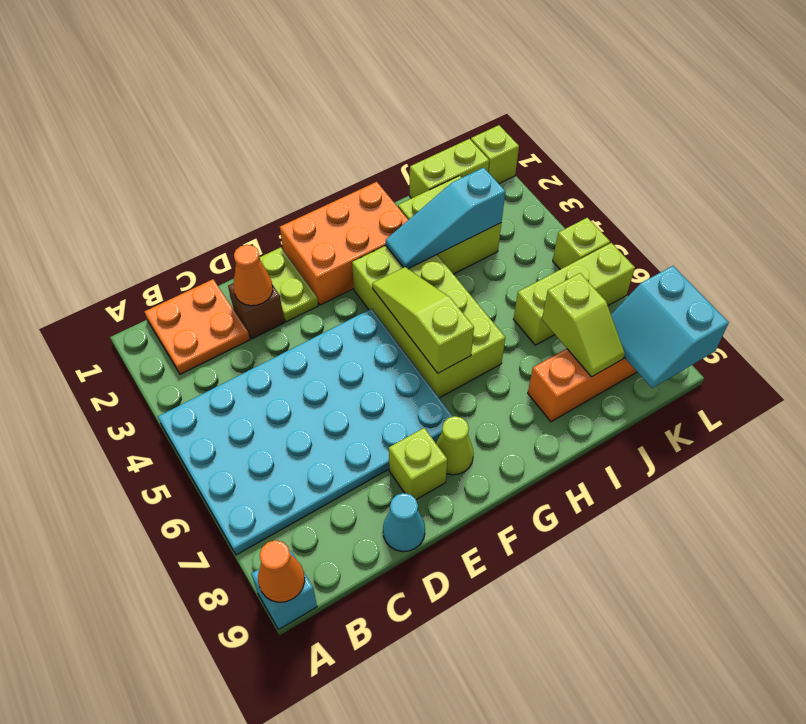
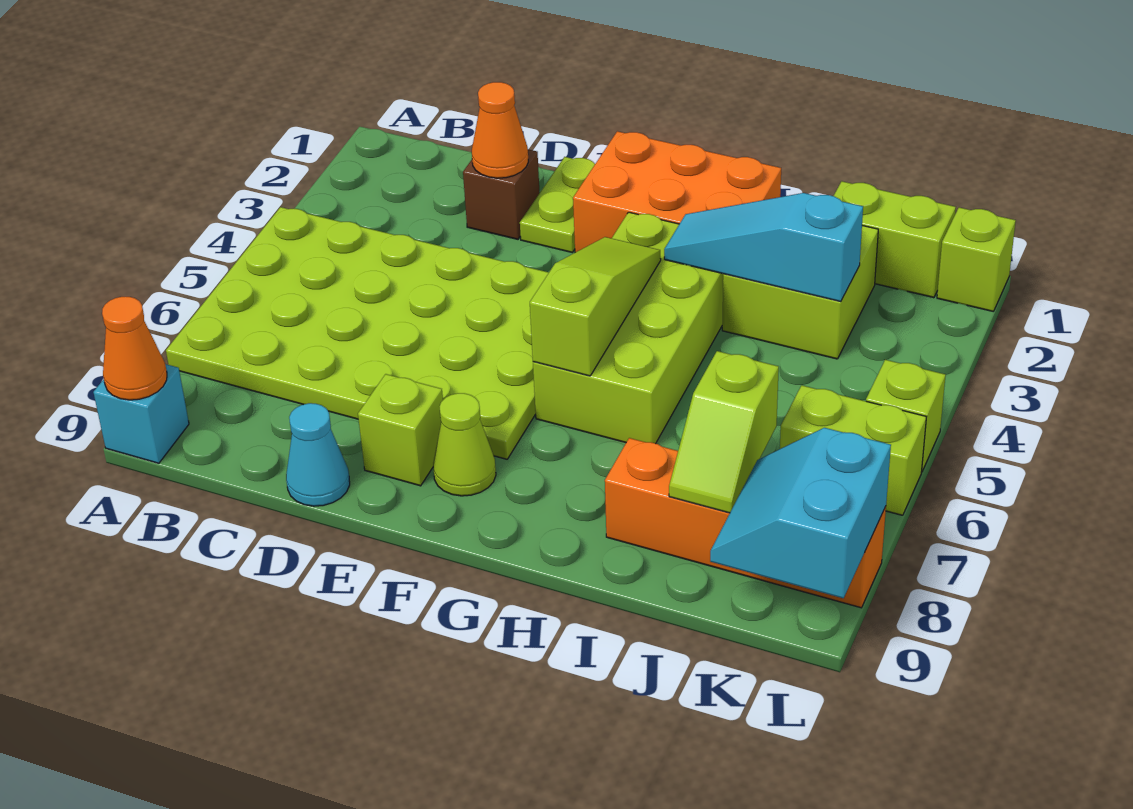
cyan 4x6 plate [158,309,453,555] -> lime 4x6 plate [166,207,549,459]
orange 2x2 plate [145,279,250,374] -> none
lime 1x3 brick [513,243,635,345] -> lime 1x2 brick [780,385,926,515]

